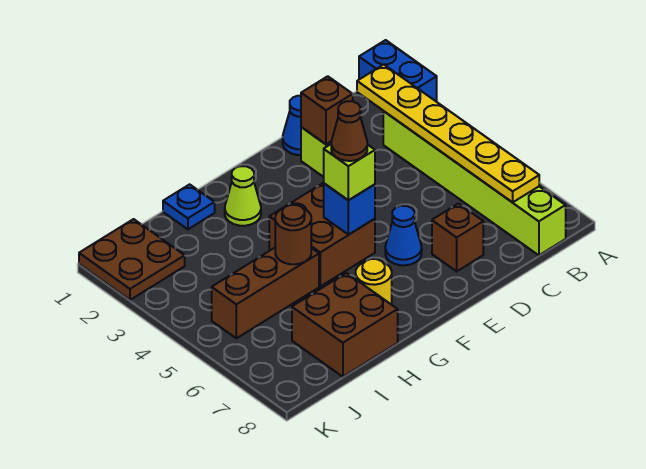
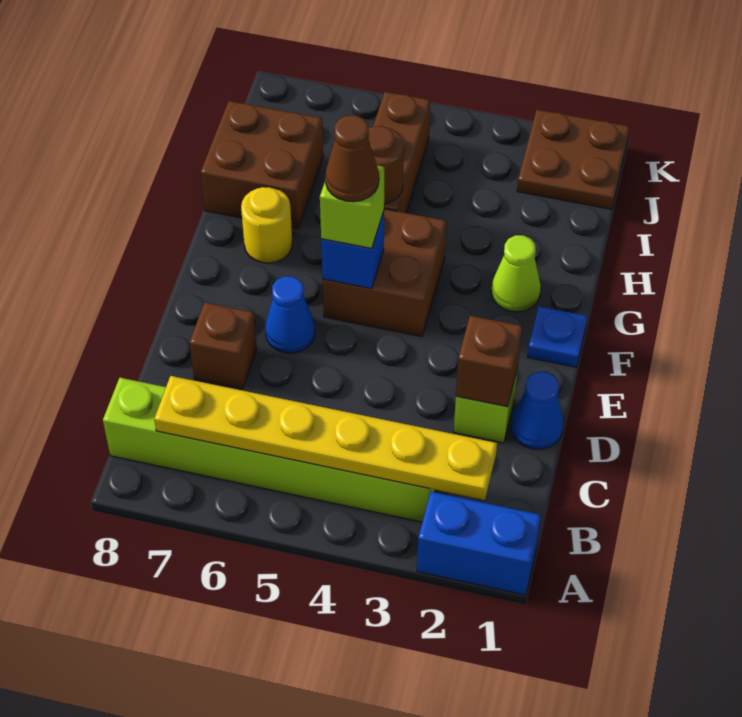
blue 1x1 plate [163,184,215,229] -> blue 1x1 plate moved to [528,307,587,367]

